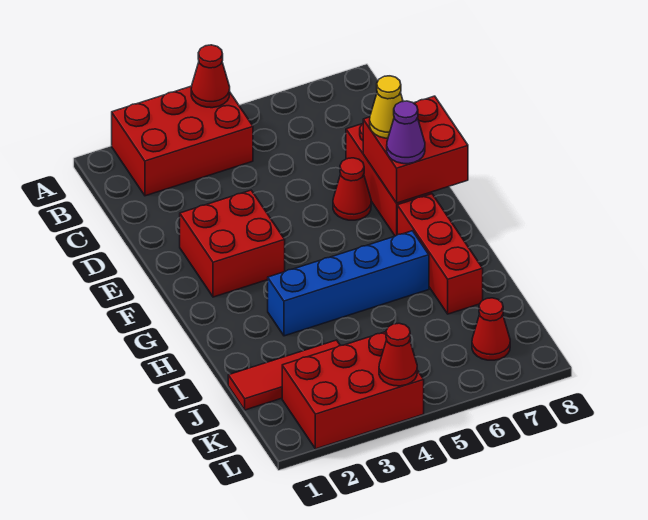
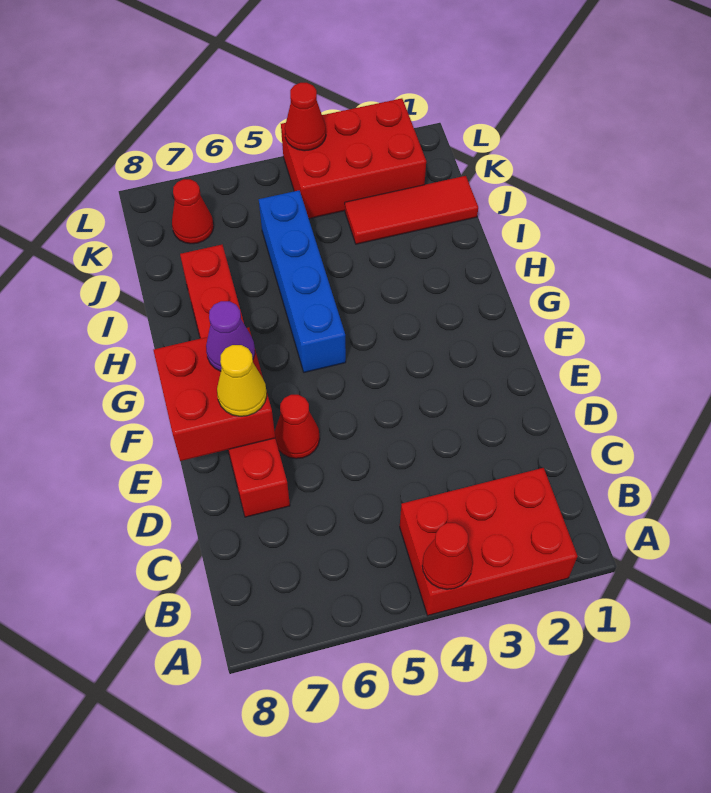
red 2x2 brick [180,190,285,297] -> none
blue 1x4 brick [268,231,429,336] -> blue 1x4 brick turned to [259,190,346,372]

